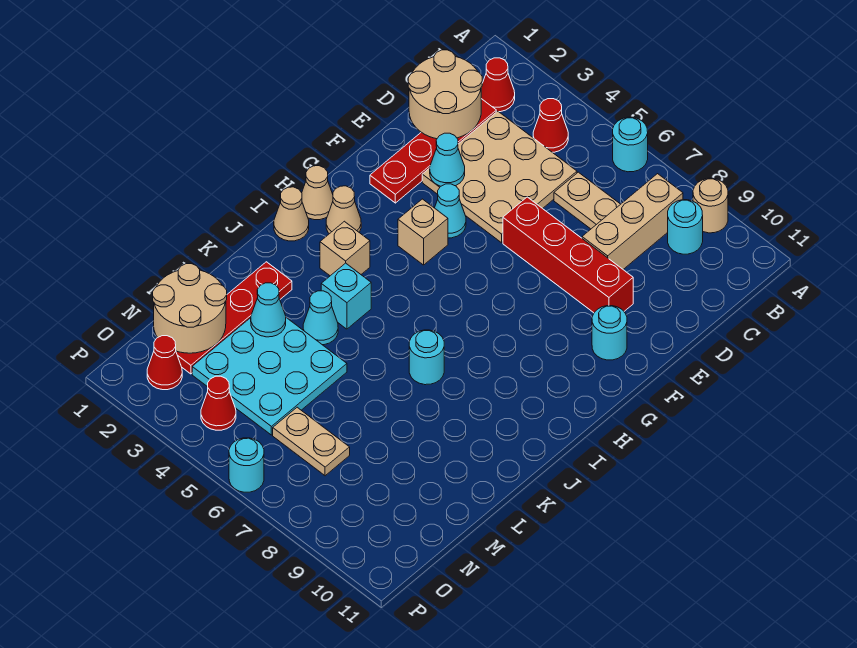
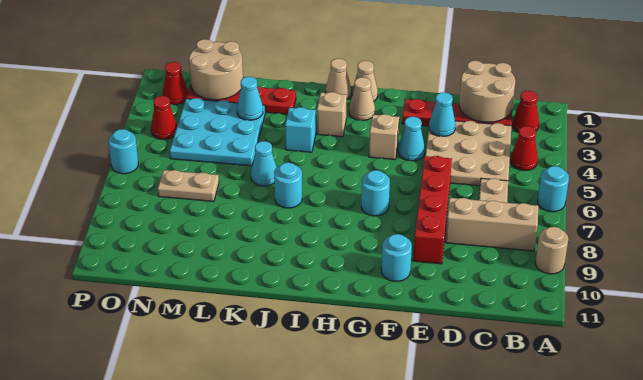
cyan 1x1 round brick [668,200,703,254] -> cyan 1x1 round brick moved to [361,170,390,216]
cyan 1x1 cone [303,291,338,345] -> cyan 1x1 cone moved to [251,141,277,186]
tan 1x2 plate [273,407,350,476] -> tan 1x2 plate turned to [158,170,219,202]

